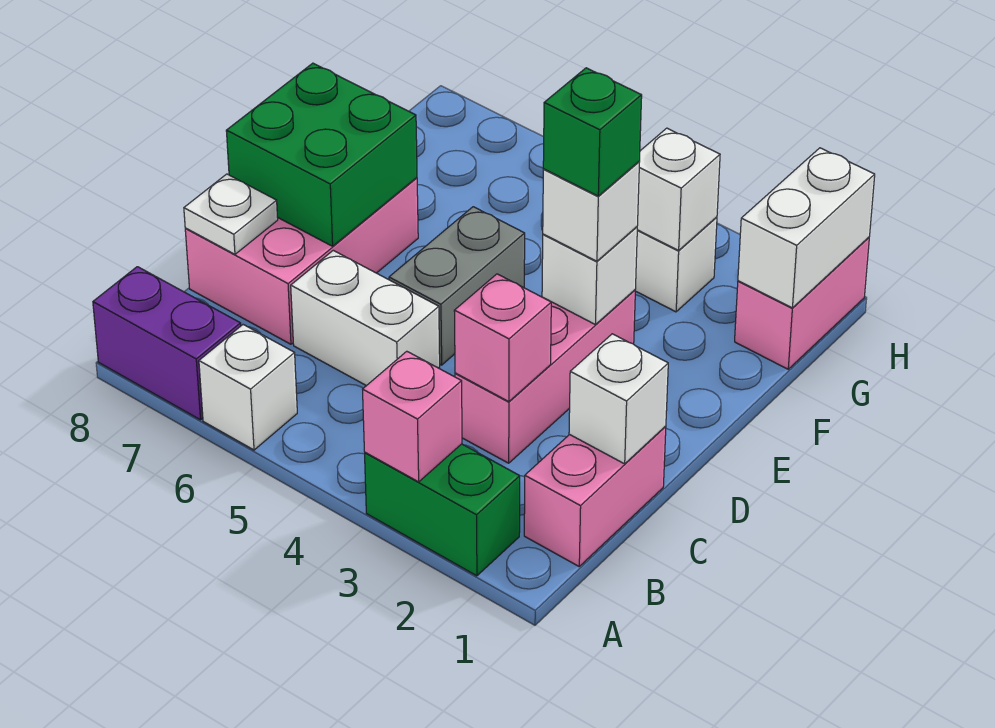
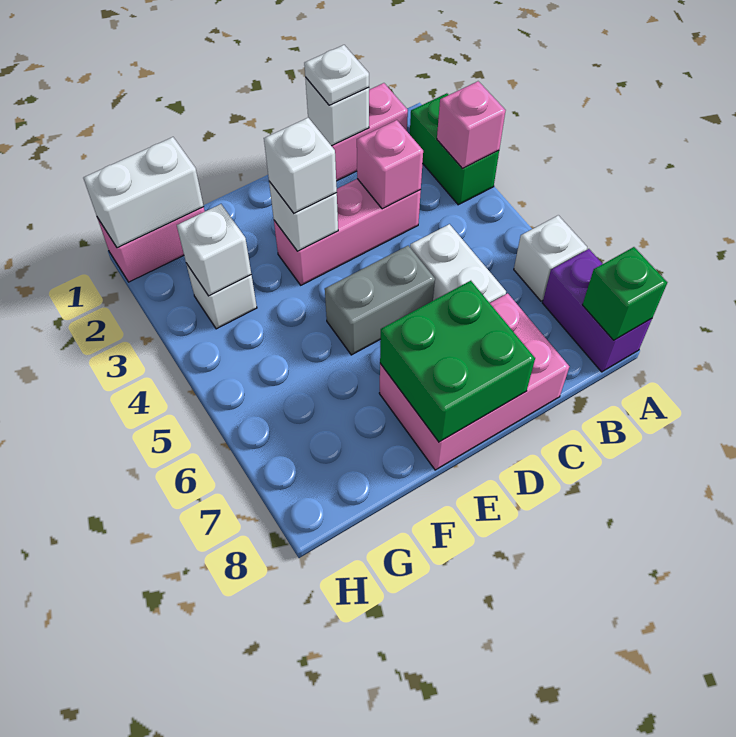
white 1x1 plate [184,174,278,254] -> white 1x1 plate moved to [304,45,369,105]
green 1x1 brick [543,68,642,196] -> green 1x1 brick moved to [583,247,667,340]

